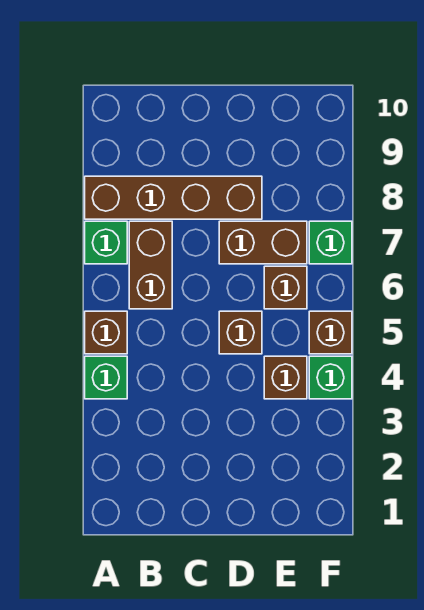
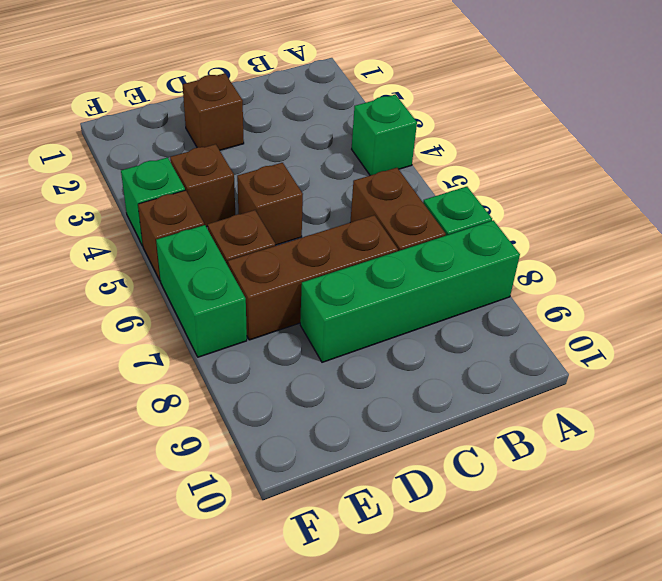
brown 1x1 brick [85,311,127,354] -> brown 1x1 brick moved to [183,73,244,150]
brown 1x4 brick [85,176,262,219] -> green 1x4 brick [300,220,520,362]
brown 1x2 brick [219,221,307,264] -> brown 1x3 brick [228,215,398,340]
green 1x1 brick [309,221,352,264] -> green 1x2 brick [156,225,247,357]

